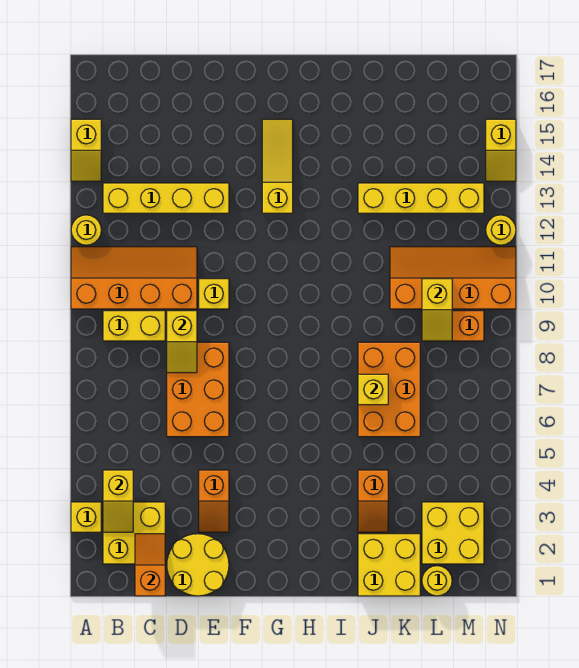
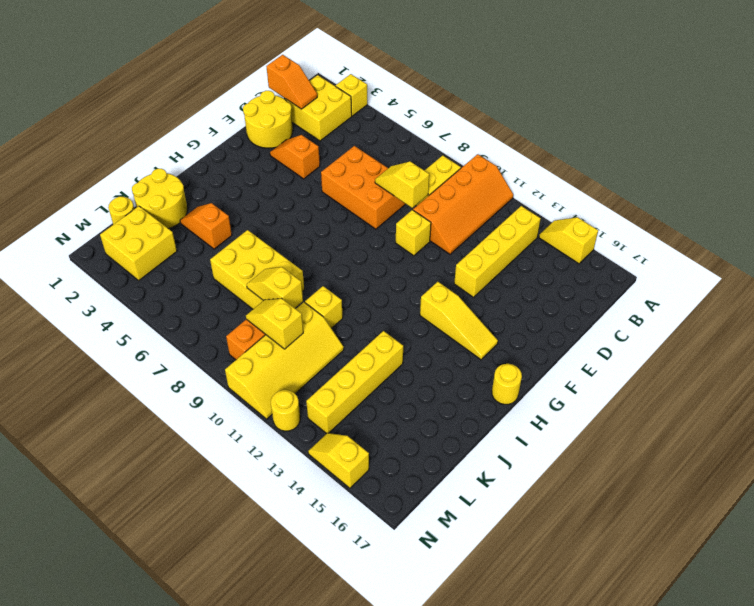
yellow 1x1 round brick [71,215,101,245] -> yellow 1x1 round brick moved to [492,364,522,404]
yellow 1x2 slope [103,470,133,532] -> yellow 1x2 slope moved to [247,267,303,308]
yellow 2x2 brick [358,534,420,596] -> yellow 2x2 round brick [132,169,187,229]
orange 2x3 brick [358,342,420,437] -> yellow 2x3 brick [210,230,304,309]
yellow 1x1 brick [358,374,388,405] -> yellow 1x1 brick moved to [305,286,343,328]
orange 2x4 slope [390,247,516,309] -> yellow 2x4 slope [225,302,344,419]

